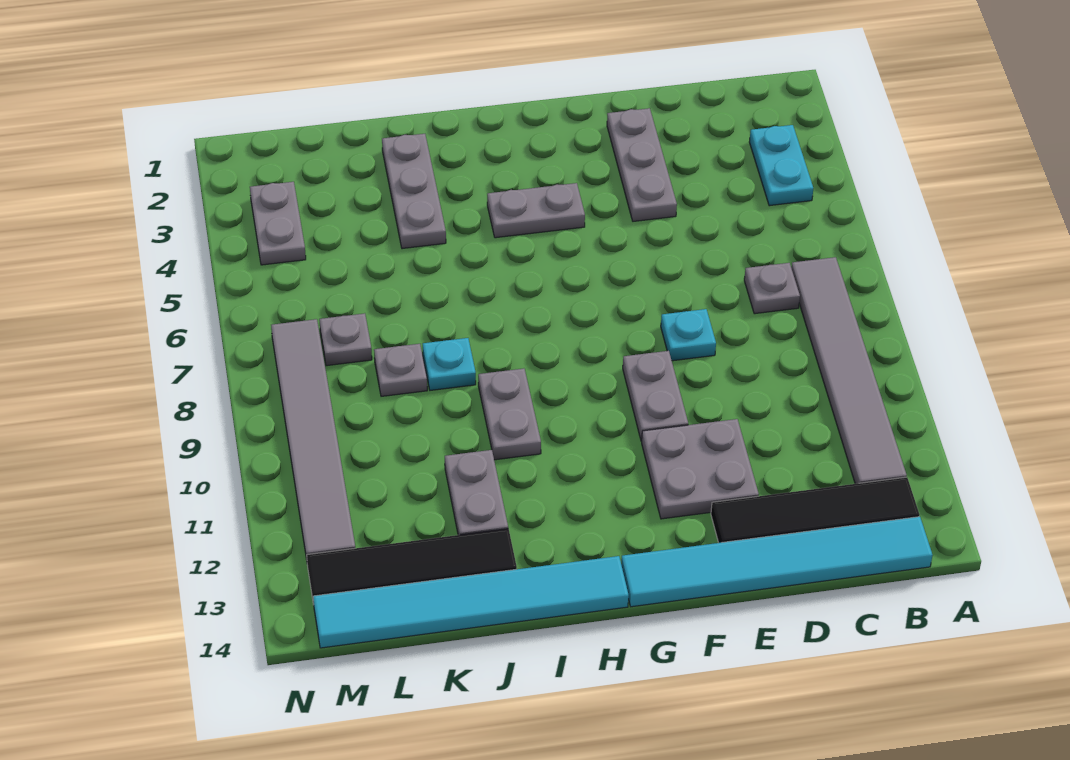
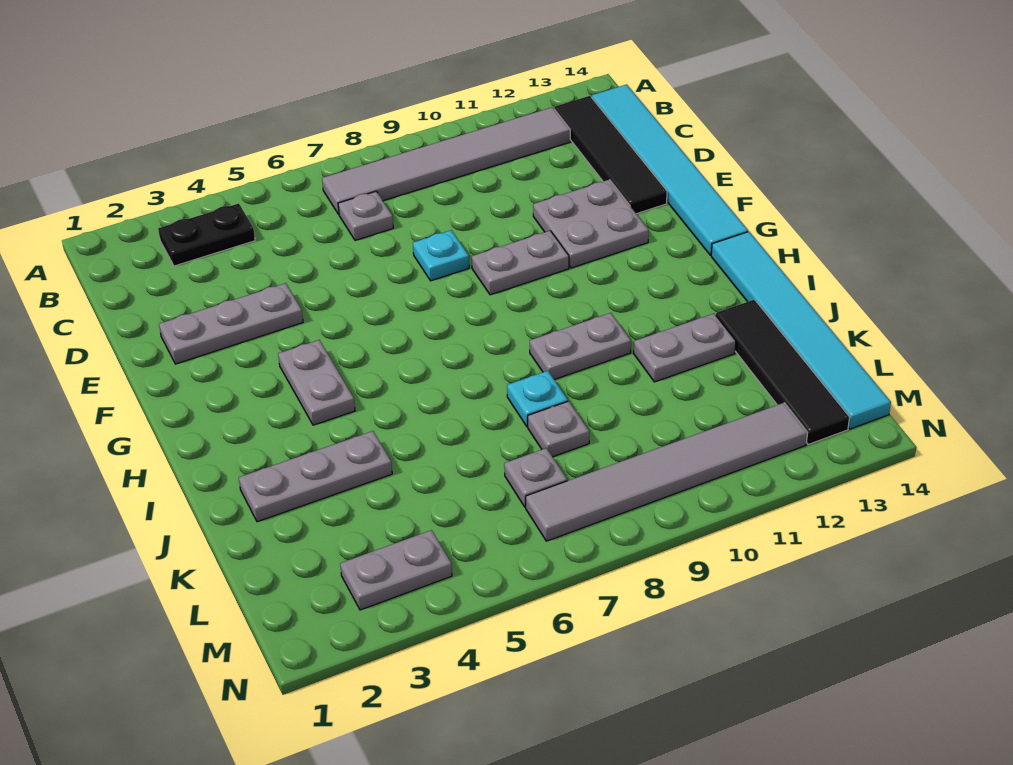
cyan 1x2 plate [749,125,813,206] -> black 1x2 plate [158,203,255,266]

